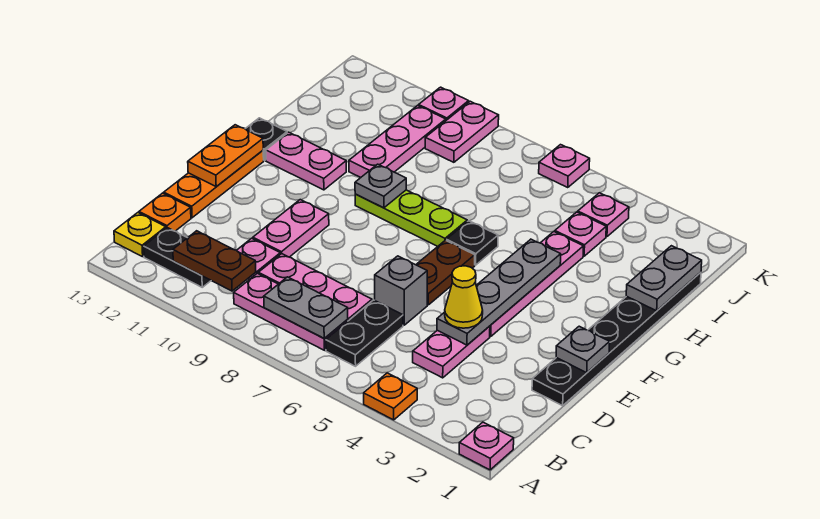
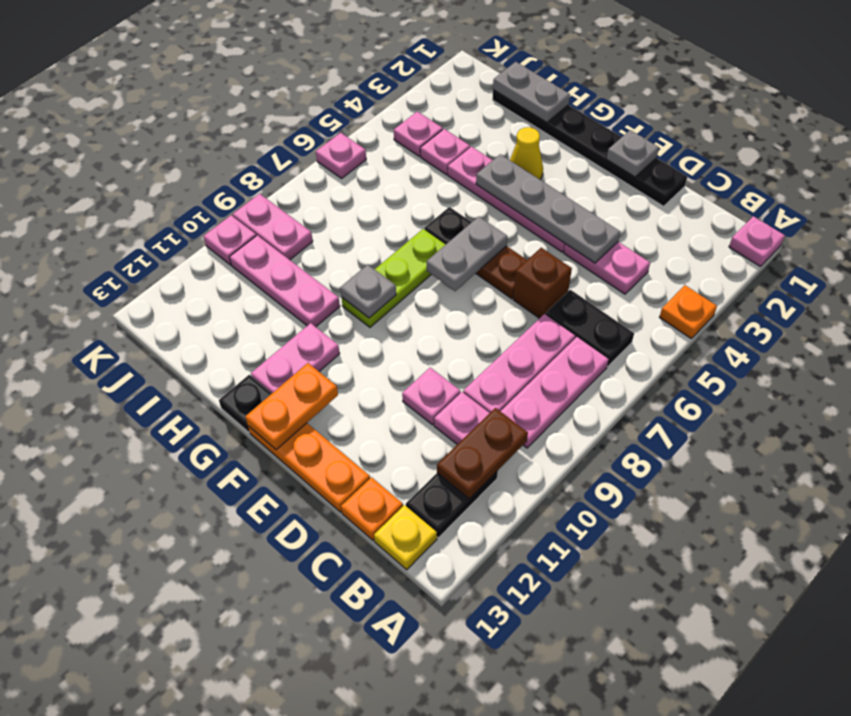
grey 1x2 plate [264,277,348,338] -> grey 1x2 plate moved to [427,217,507,291]
yellow 1x1 cone [445,266,483,328] -> yellow 1x1 cone moved to [510,127,543,179]
grey 1x1 brick [375,256,427,325] -> brown 1x1 brick [513,248,572,318]
pink 1x2 plate [253,200,329,257] -> pink 1x1 plate [402,368,460,425]
orange 1x2 plate [188,125,263,187] -> orange 1x2 plate turned to [245,363,338,450]

